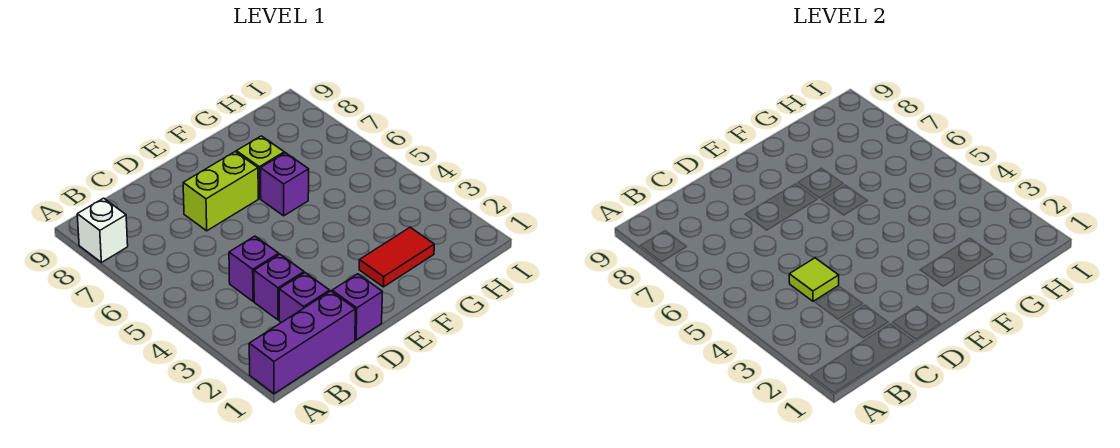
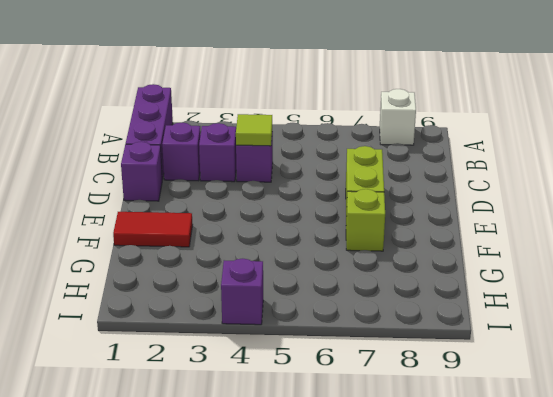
red 1x2 tile [359,227,434,287] -> red 1x2 tile turned to [113,212,193,247]
purple 1x1 brick [261,153,309,216] -> purple 1x1 brick moved to [221,259,263,325]

